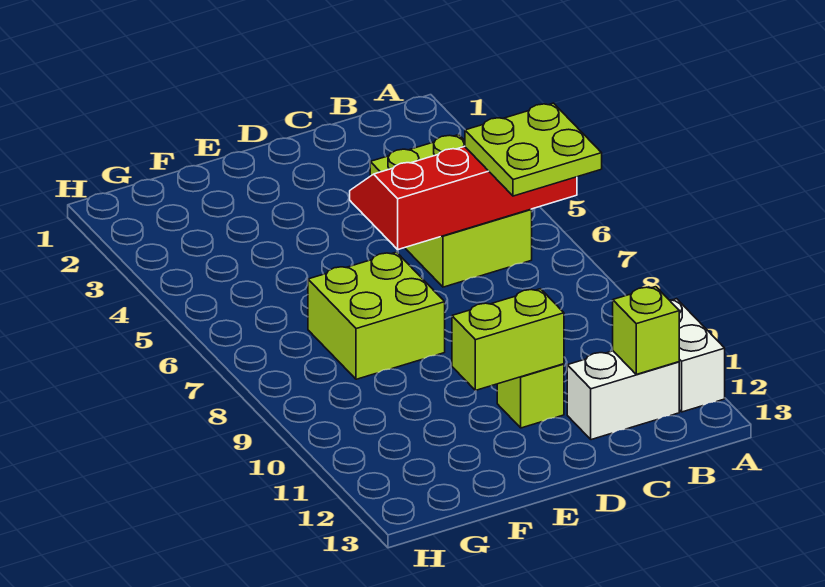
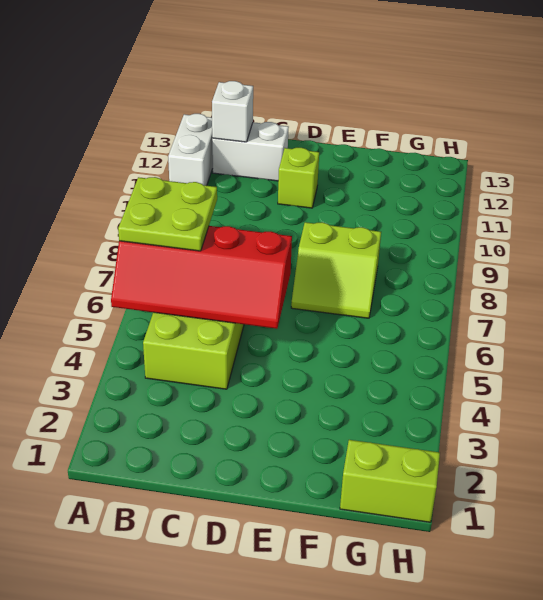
lime 1x1 brick [613,287,679,374] -> white 1x1 brick [212,81,253,142]
lime 1x2 brick [452,289,564,391] -> lime 1x2 brick moved to [340,440,440,522]
lime 2x2 brick [308,252,445,379] -> lime 2x2 slope [291,222,381,318]

